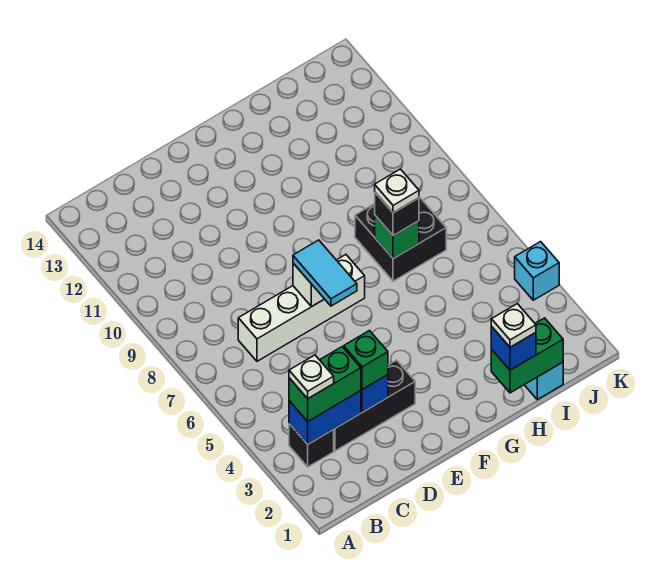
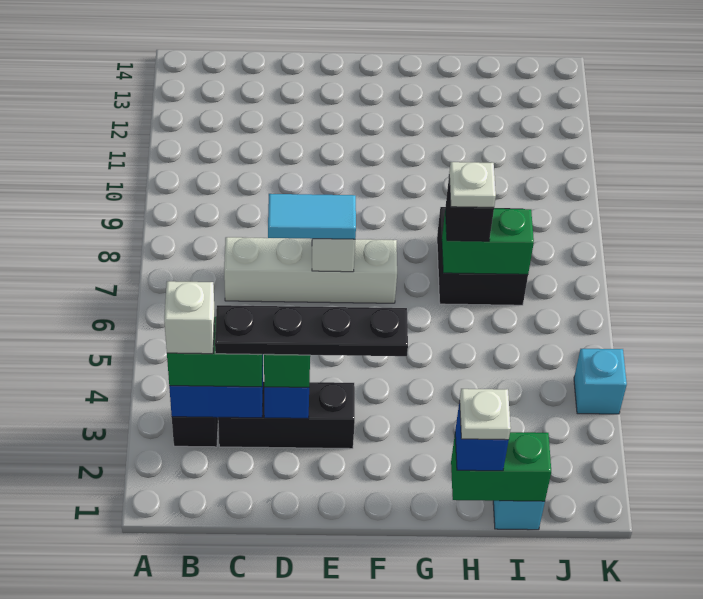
white 1x1 plate [289,355,334,399] -> white 1x1 brick [164,281,215,354]
none -> black 1x4 plate [215,305,408,356]
cyan 1x2 tile [293,240,357,306] -> cyan 1x2 tile turned to [268,194,356,239]
green 1x1 brick [375,216,419,259] -> green 1x2 brick [442,209,534,274]

